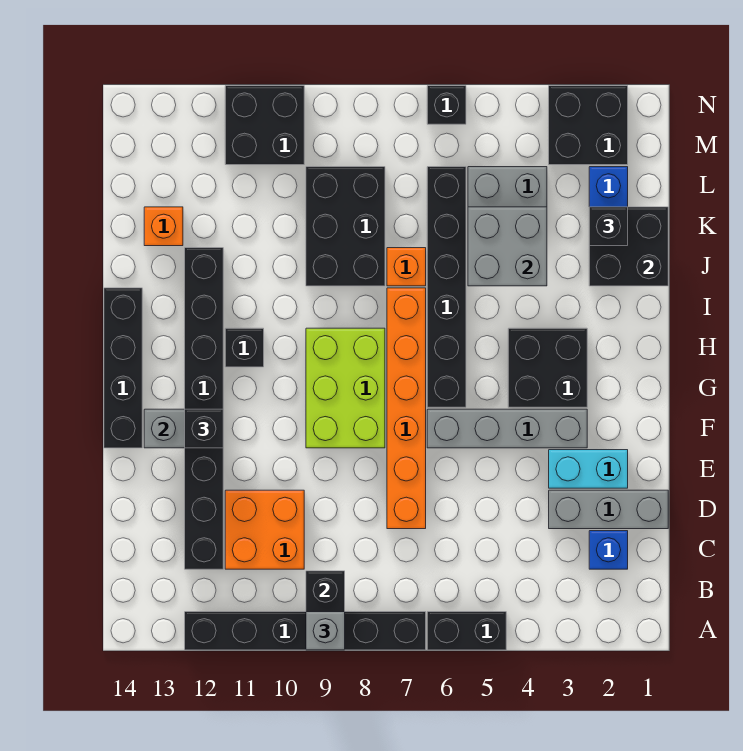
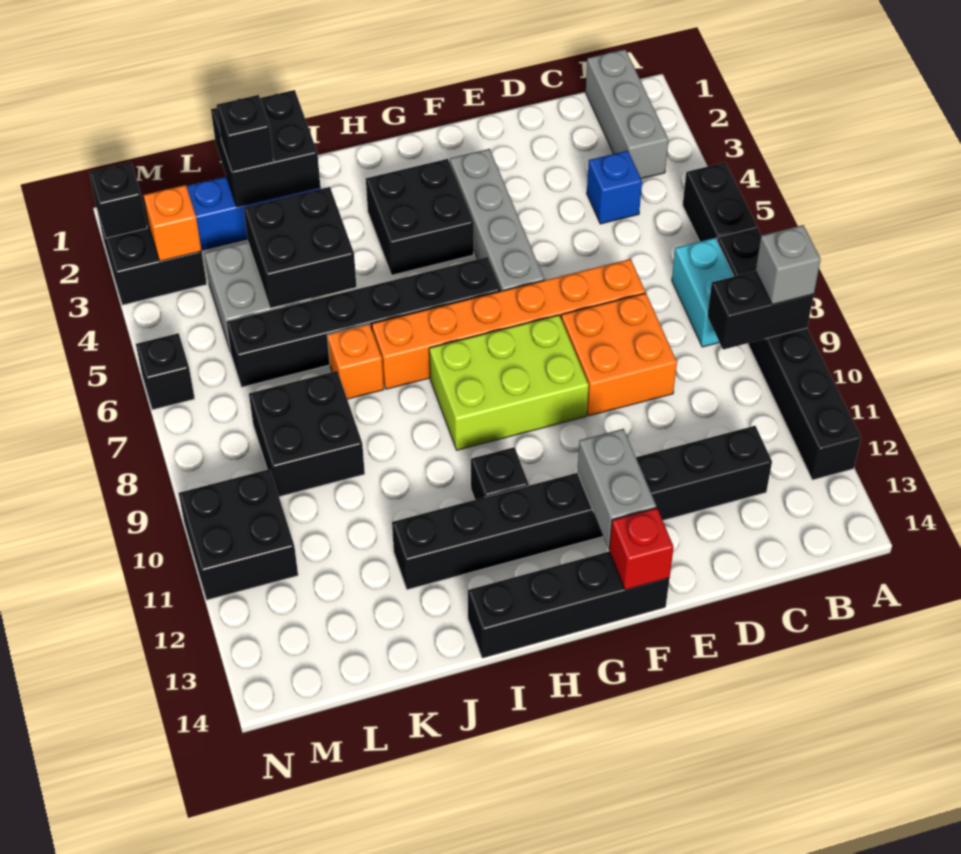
blue 1x1 brick [589,531,628,569] -> blue 1x1 brick moved to [587,151,642,224]
orange 2x2 brick [225,490,304,569] -> orange 2x2 brick moved to [561,293,677,416]
grey 1x3 brick [549,490,668,529] -> grey 1x3 brick moved to [586,49,668,179]
cyan 1x2 brick [549,450,628,488] -> cyan 1x2 brick moved to [672,238,734,347]
black 1x1 brick [185,409,223,448] -> black 1x1 brick moved to [89,162,147,238]
none -> red 1x1 brick [609,508,674,590]
grey 2x2 brick [468,207,547,286] -> black 2x2 brick [244,187,356,308]
black 2x3 brick [306,167,385,286] -> black 2x2 brick [249,371,365,497]
orange 1x1 brick [144,207,183,246] -> orange 1x1 brick moved to [144,185,202,261]

